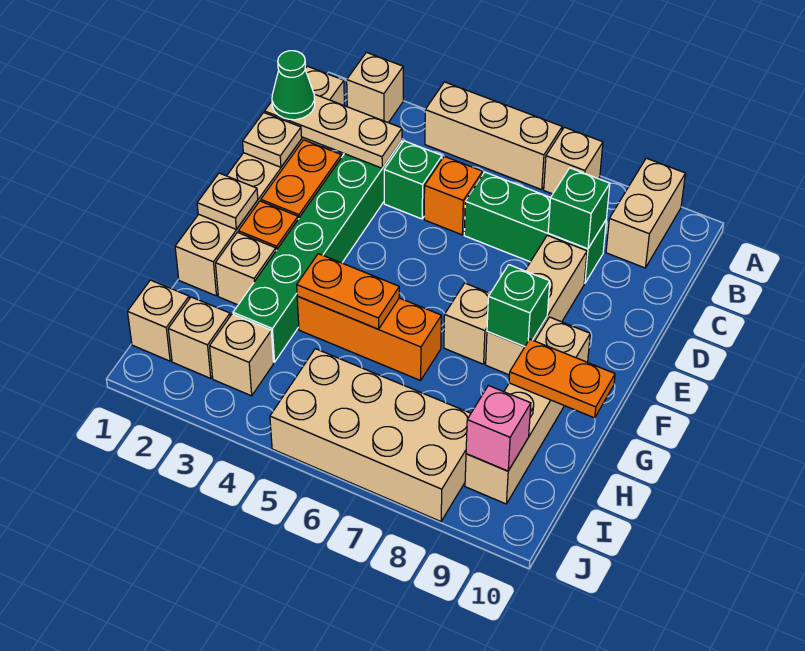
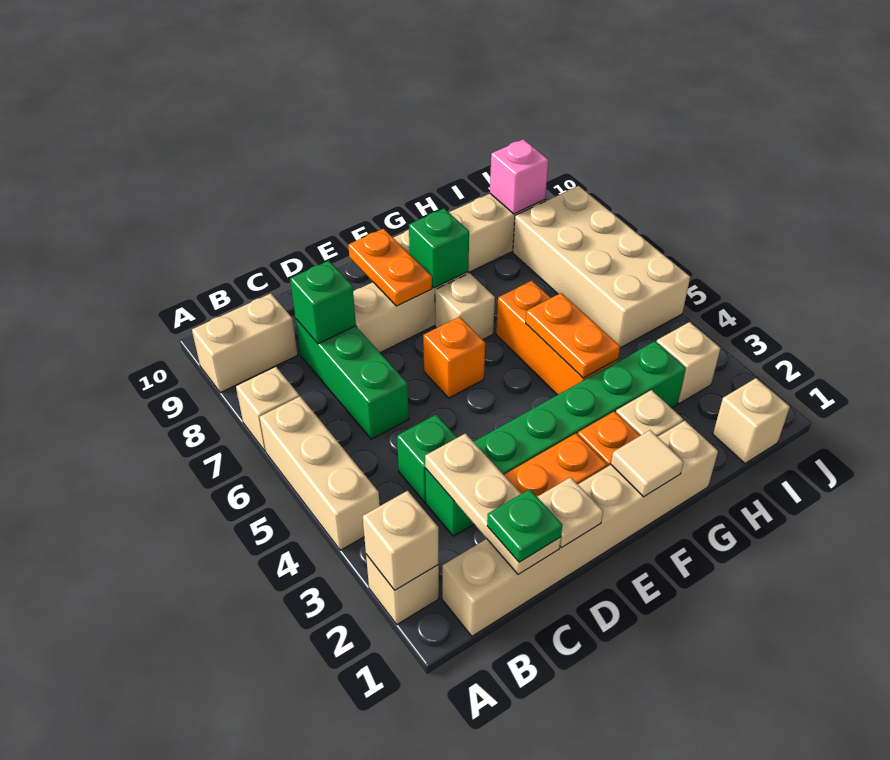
green 1x1 cone [272,51,315,120] -> green 1x1 plate [487,489,562,562]
orange 1x1 brick [424,156,483,235] -> orange 1x1 brick moved to [423,317,485,398]
tan 1x1 plate [197,173,258,229] -> tan 1x1 tile [611,430,684,497]
orange 1x2 plate [509,339,615,418] -> orange 1x2 plate moved to [348,229,432,306]
tan 1x1 brick [168,297,230,378] -> tan 1x1 brick moved to [363,491,438,590]

